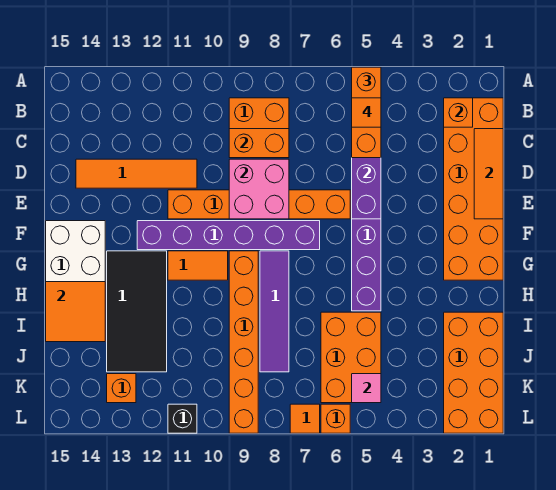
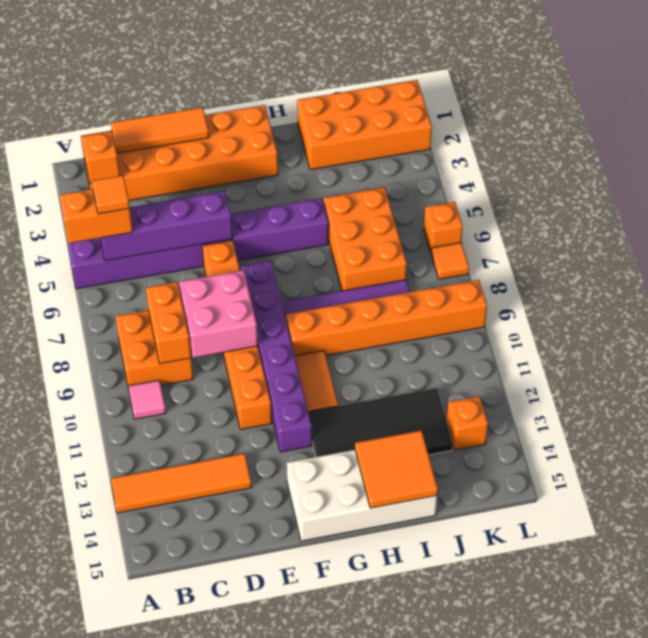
orange 1x3 brick [352,67,381,158] -> orange 1x2 brick [60,189,133,243]
orange 1x4 tile [76,159,197,188] -> orange 1x4 tile turned to [111,453,252,513]
orange 2x3 brick [321,312,381,403] -> orange 2x3 brick turned to [324,187,407,291]
pink 1x1 tile [352,374,381,403] -> pink 1x1 tile moved to [128,380,166,419]
black 1x1 brick [168,404,197,433] -> none

